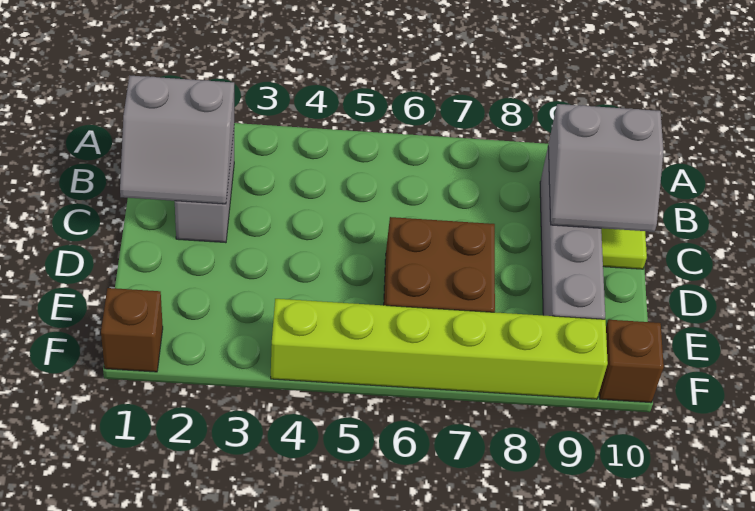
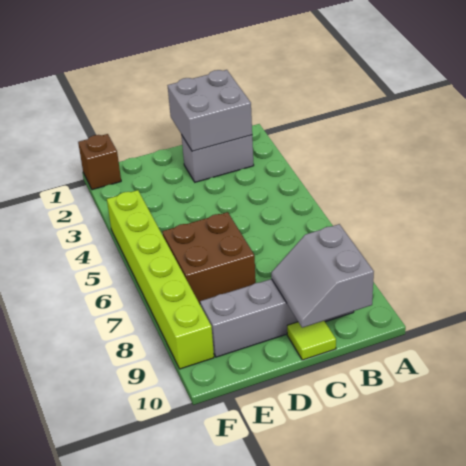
grey 2x2 slope [120,76,234,204] -> grey 2x2 brick [168,70,252,151]
brown 1x1 brick [599,320,664,403] -> none

